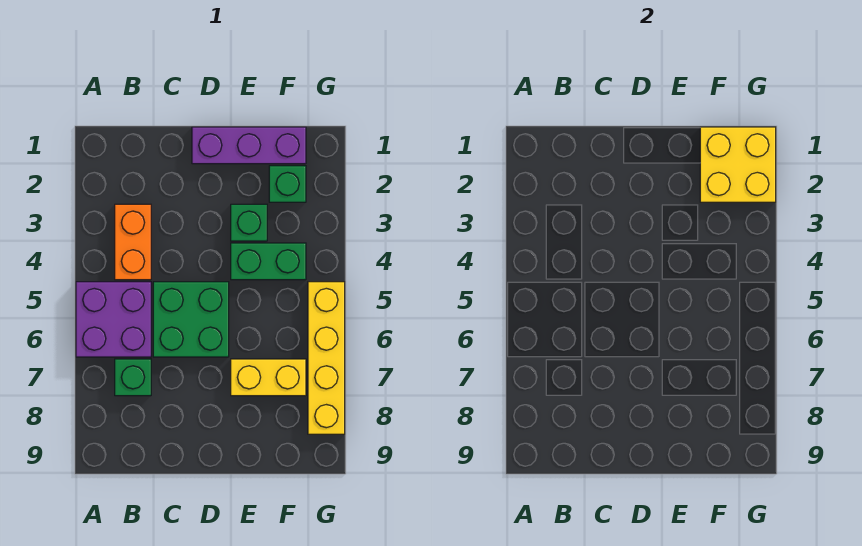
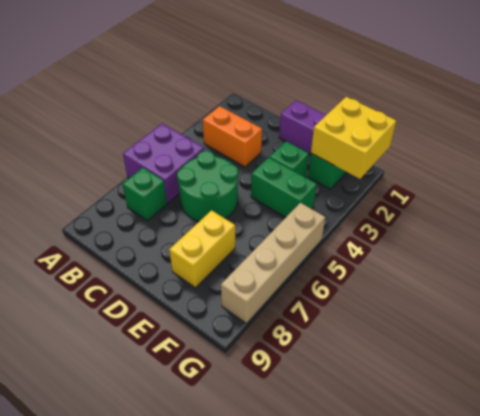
orange 1x2 brick [115,204,151,280] -> orange 1x2 brick turned to [203,106,262,167]
green 2x2 brick [153,282,229,357] -> green 2x2 round brick [177,151,238,221]
yellow 1x2 brick [231,359,306,396] -> yellow 1x2 brick turned to [169,210,235,288]
yellow 1x4 brick [308,282,345,434] -> tan 1x4 brick [221,203,325,323]

